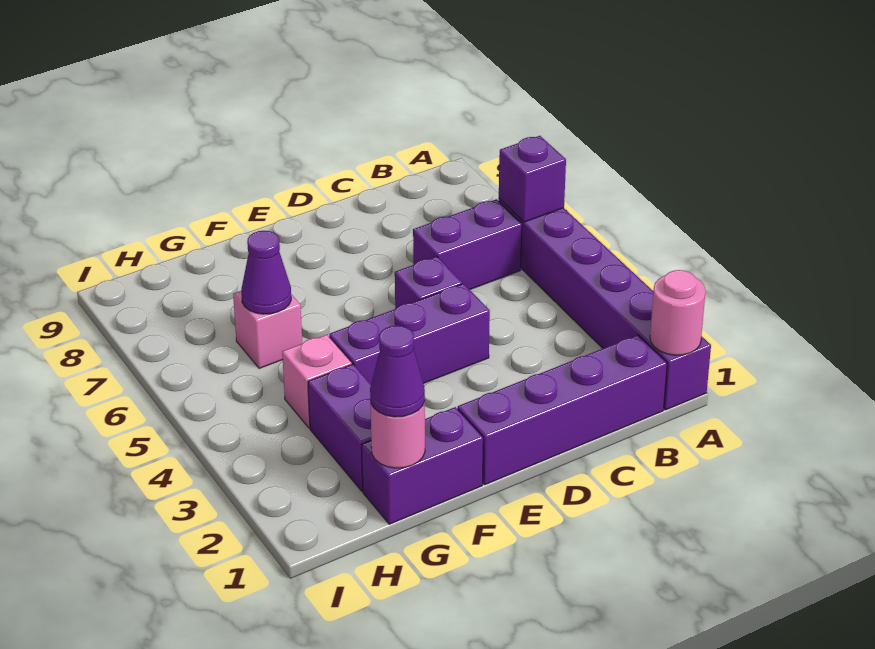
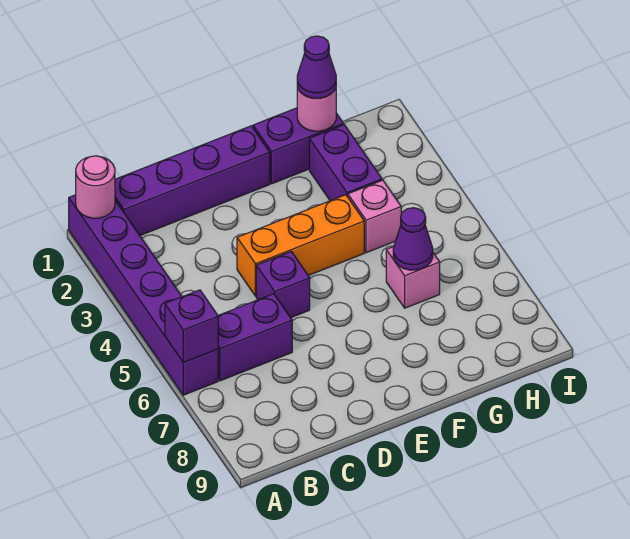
purple 1x3 brick [329,284,490,384] -> orange 1x3 brick [237,195,364,296]

